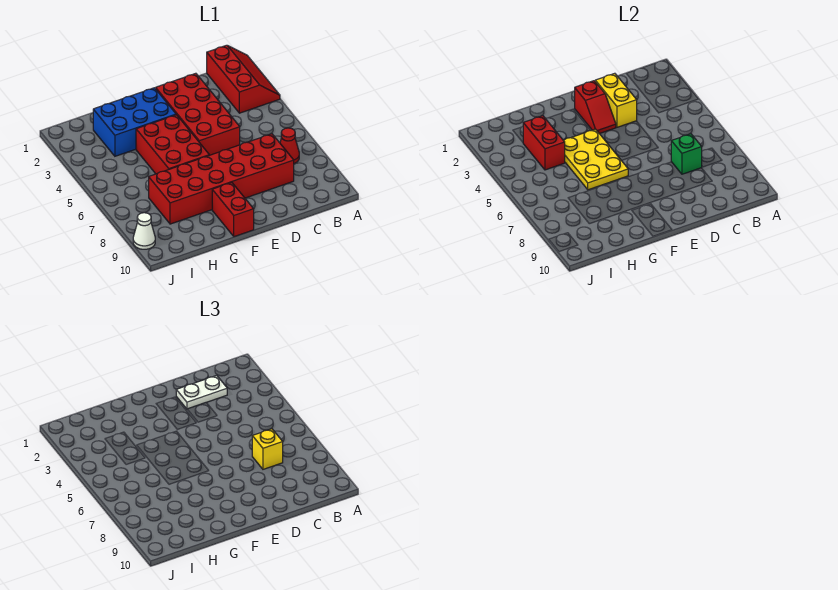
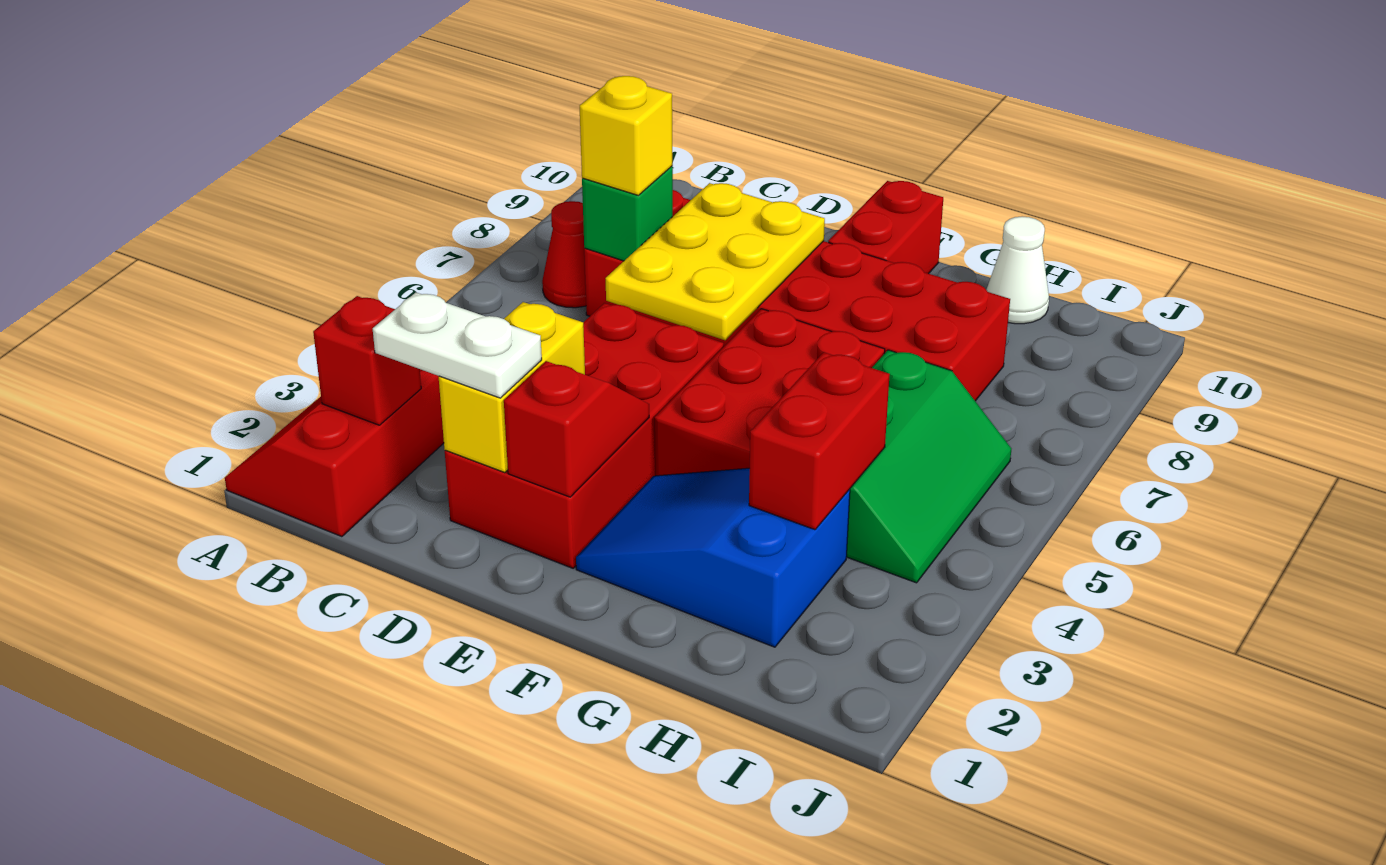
none -> red 1x1 brick [313,296,421,425]
blue 2x3 brick [93,88,176,156] -> blue 2x3 slope [576,468,850,647]
yellow 2x3 plate [563,129,628,190] -> yellow 2x3 plate moved to [605,183,825,340]
none -> green 2x3 slope [847,350,1011,583]
white 1x1 cone [133,213,155,249] -> white 1x1 cone moved to [986,216,1049,324]

